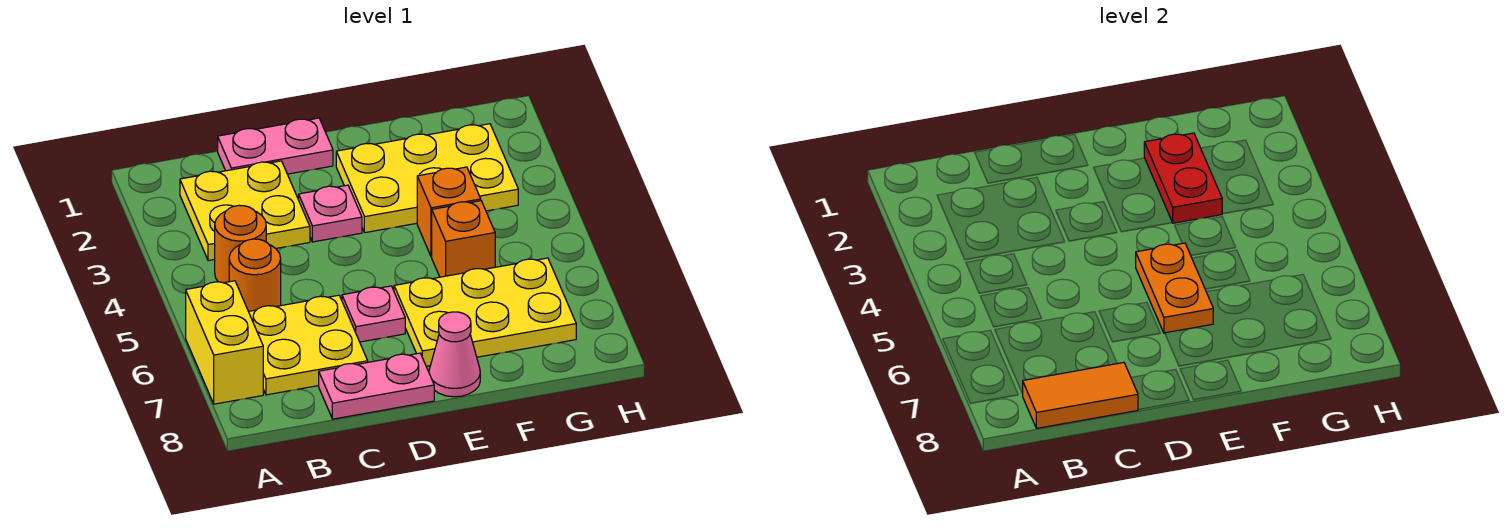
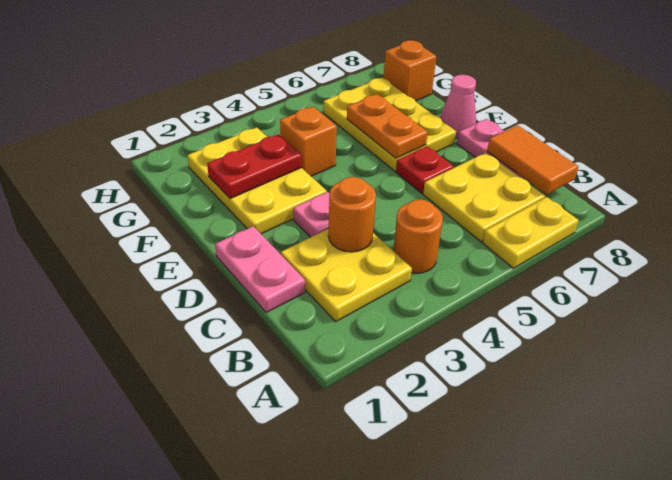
yellow 1x2 brick [186,281,263,404] -> yellow 1x2 plate [483,197,579,268]
orange 1x1 round brick [229,239,281,311] -> orange 1x1 round brick moved to [328,177,376,252]
pink 1x1 plate [342,286,405,342] -> red 1x1 plate [396,146,454,193]
orange 1x2 plate [1136,243,1213,333] -> orange 1x2 plate turned to [347,94,428,158]
orange 1x1 brick [432,201,495,277] -> orange 1x1 brick moved to [383,40,436,101]

